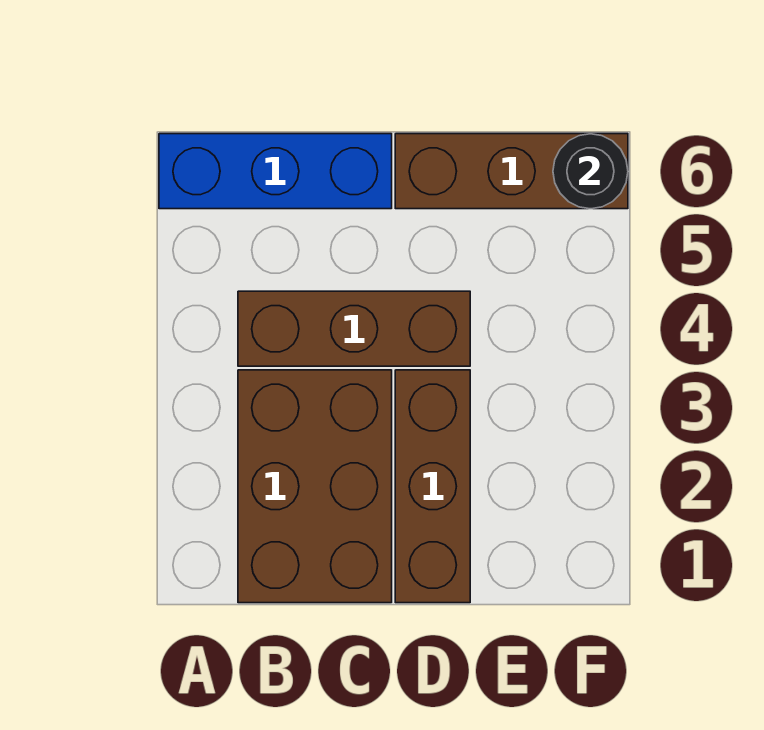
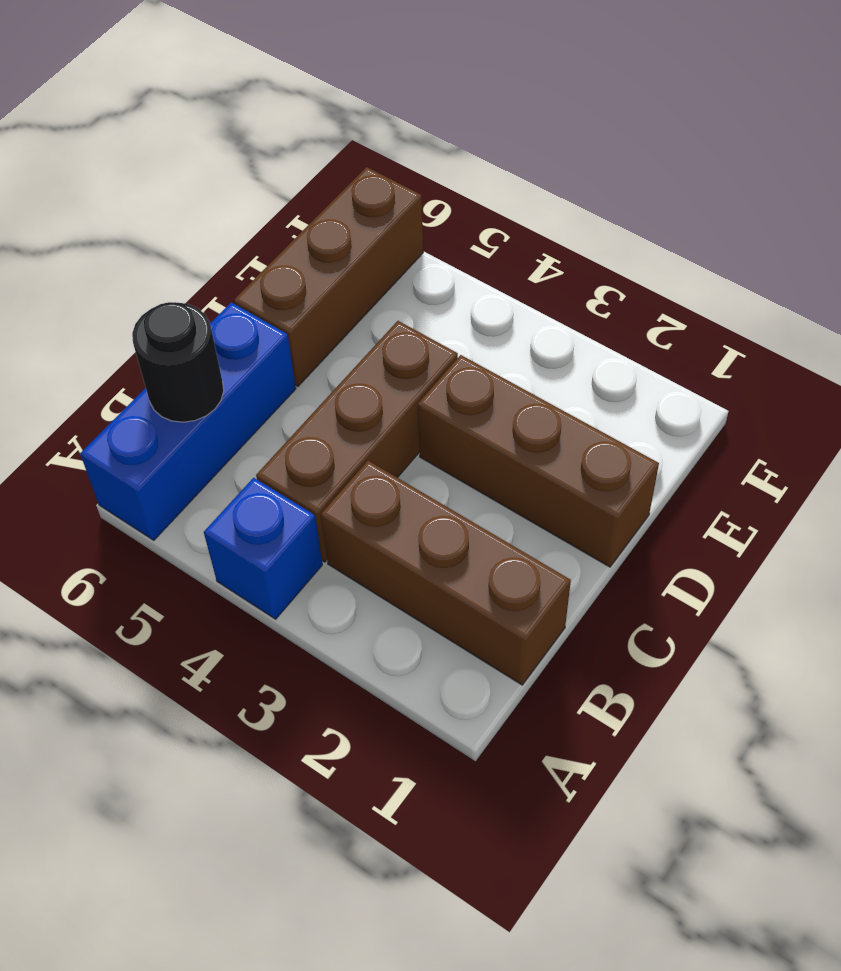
none -> blue 1x1 brick [204,478,322,619]
brown 2x3 brick [238,370,392,603] -> brown 1x3 brick [321,461,571,685]
black 1x1 round brick [553,134,628,209] -> black 1x1 round brick moved to [132,302,224,422]

